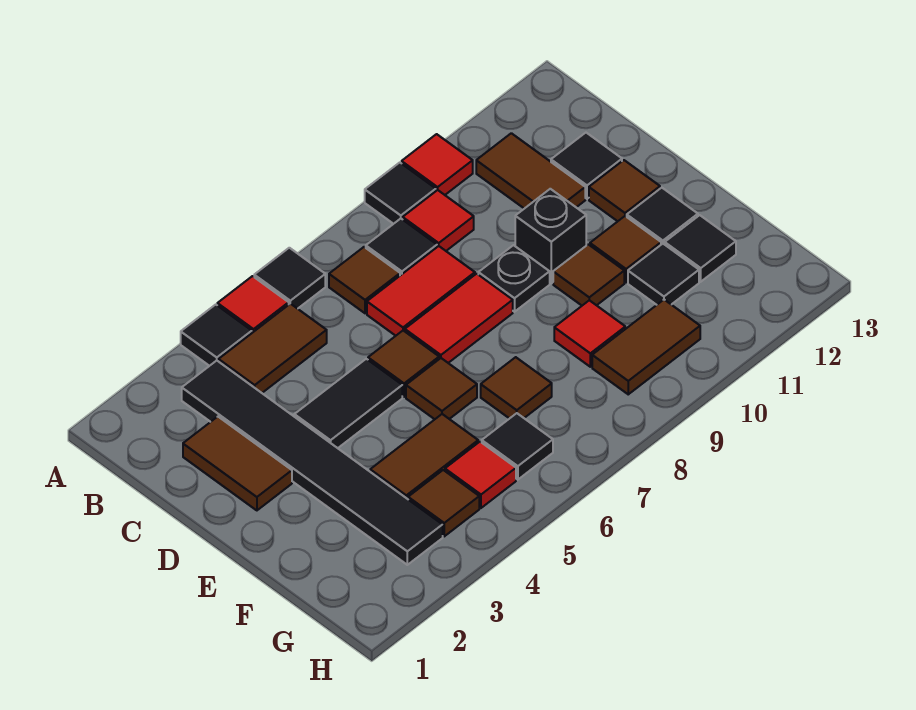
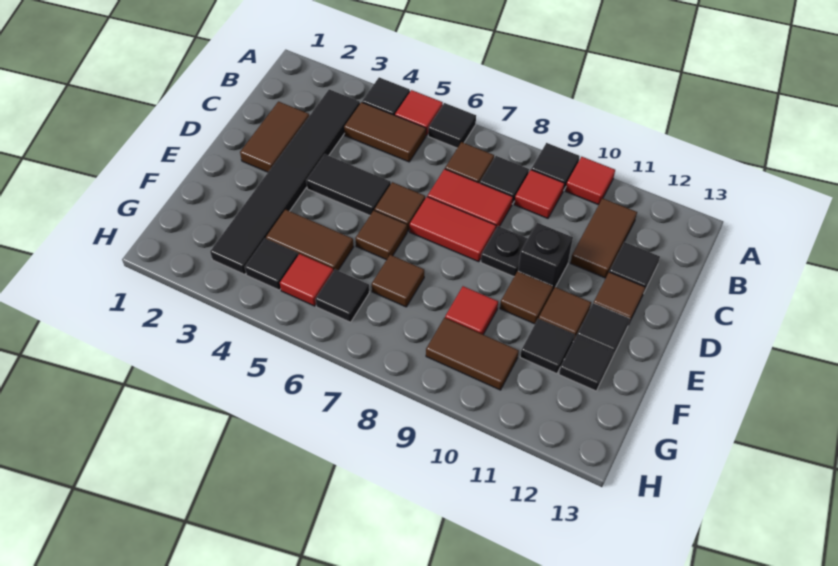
brown 1x1 tile [408,470,479,536] -> black 1x1 tile [245,239,298,290]

